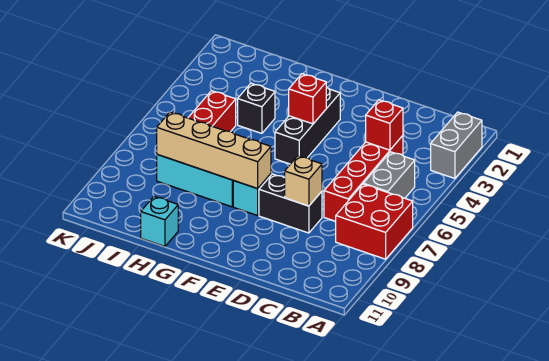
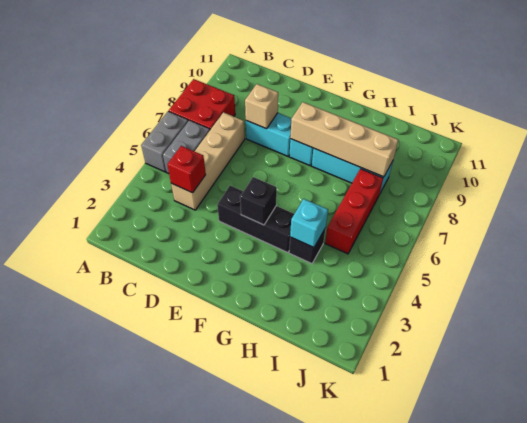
grey 1x2 brick [431,112,482,179] -> grey 1x2 brick moved to [141,111,188,172]
red 1x4 brick [324,136,403,221] -> tan 1x4 brick [171,112,245,210]
black 1x2 brick [259,174,322,233] -> cyan 1x2 brick [246,113,292,156]
black 1x3 brick [275,87,340,164] -> black 1x3 brick turned to [217,186,294,253]
red 1x1 brick [289,74,326,124] -> black 1x1 brick [240,177,277,225]
cyan 1x1 brick [141,196,178,246] -> cyan 1x1 brick moved to [290,199,328,248]

